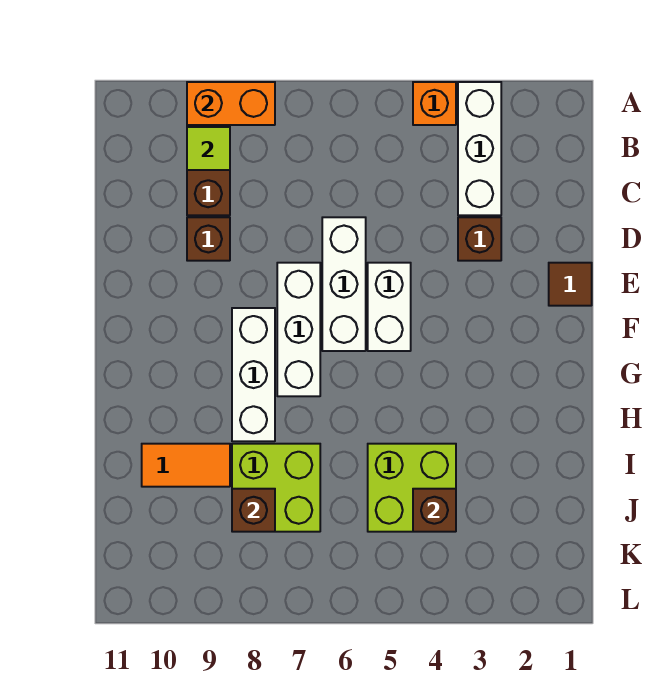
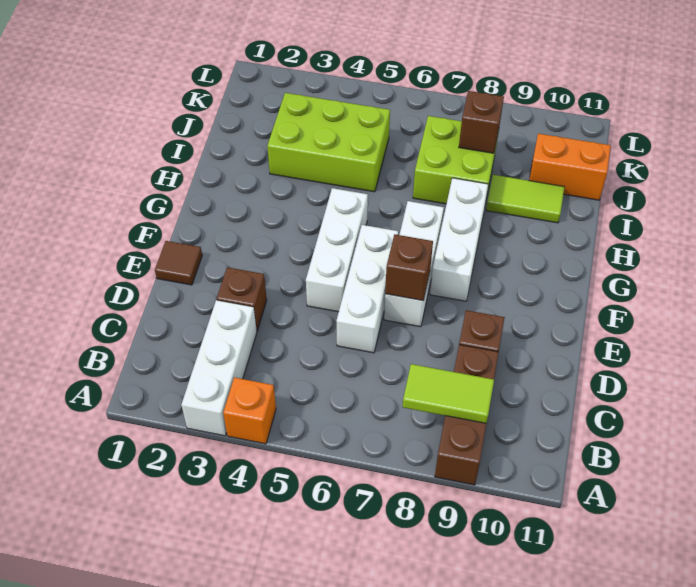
orange 1x2 brick [187,82,275,125] -> orange 1x2 brick moved to [529,134,611,200]
lime 1x1 tile [187,127,230,170] -> lime 1x2 tile [403,364,494,423]
white 1x2 brick [368,263,411,351] -> white 1x3 brick [306,188,368,312]
lime 2x2 brick [368,444,456,532] -> lime 2x3 brick [267,93,390,192]
orange 1x2 tile [142,444,230,487] -> lime 1x2 tile [486,175,564,223]
brown 1x1 brick [413,489,456,532] -> brown 1x1 brick moved to [385,234,433,301]

